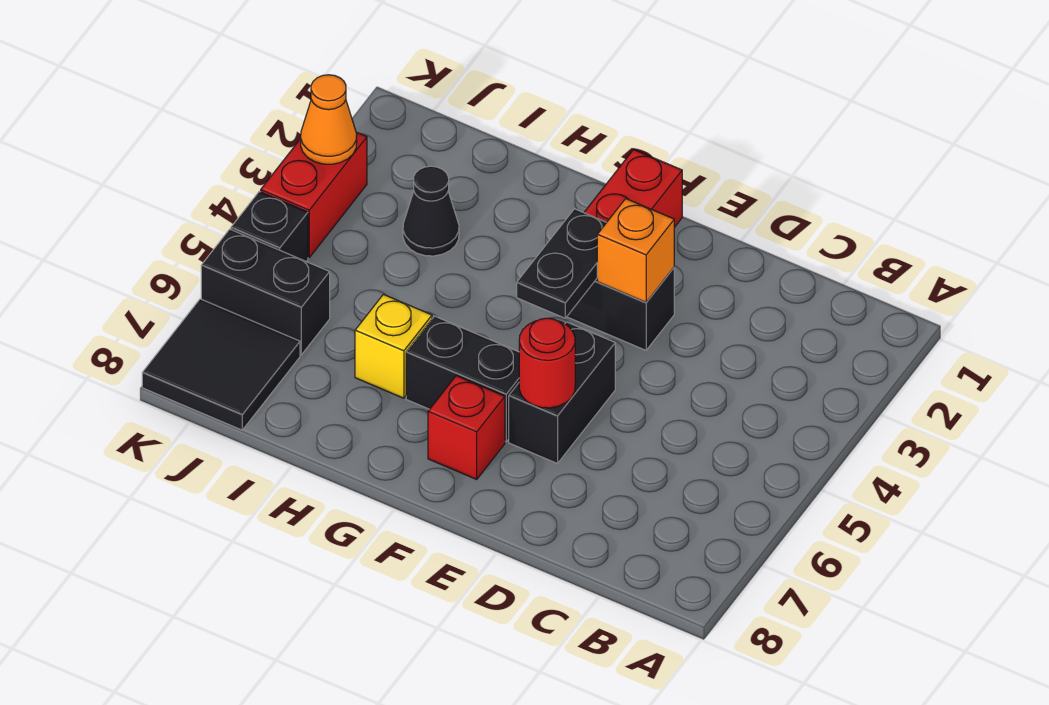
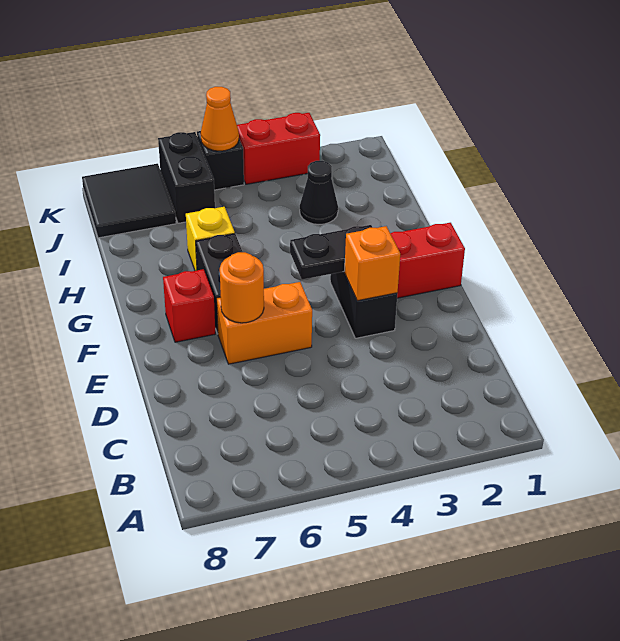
black 1x2 brick [509,322,615,464] -> orange 1x2 brick [217,282,312,364]
red 1x1 round brick [519,318,575,408] -> orange 1x1 round brick [220,252,264,323]
orange 1x1 cone [301,75,357,164] -> orange 1x1 cone moved to [201,87,239,151]

